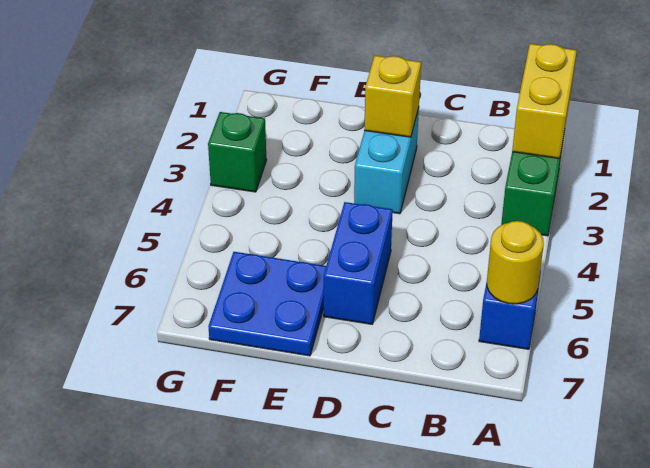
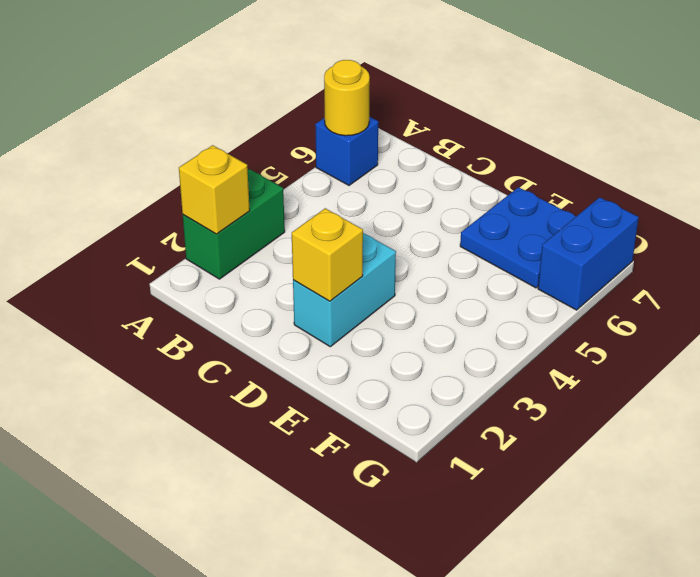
yellow 1x2 brick [512,44,577,159] -> yellow 1x1 brick [179,145,250,234]
blue 1x2 brick [324,202,393,324] -> blue 1x2 brick moved to [538,197,639,310]
green 1x1 brick [208,112,266,192] -> none

